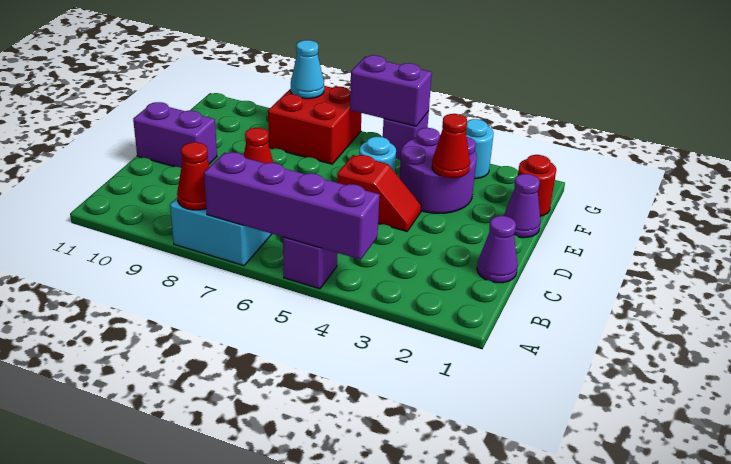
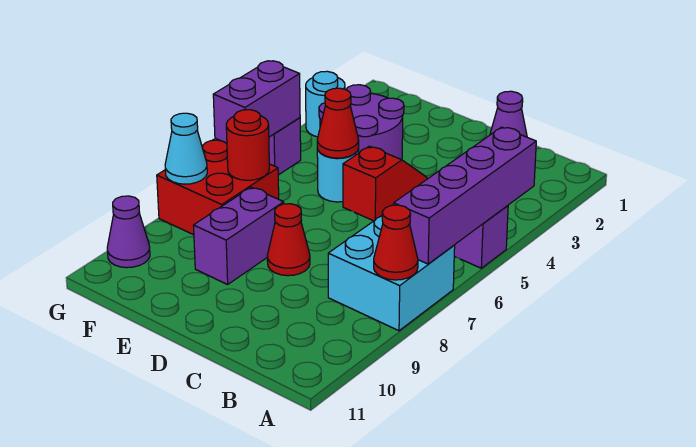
purple 1x2 brick [133,102,217,168] -> purple 1x2 brick moved to [194,187,284,284]
purple 1x1 cone [504,174,541,238] -> purple 1x1 cone moved to [107,196,150,268]
red 1x1 cone [432,114,470,178] -> red 1x1 cone moved to [317,88,359,158]
red 1x1 round brick [518,155,556,216] -> red 1x1 round brick moved to [226,110,269,180]

